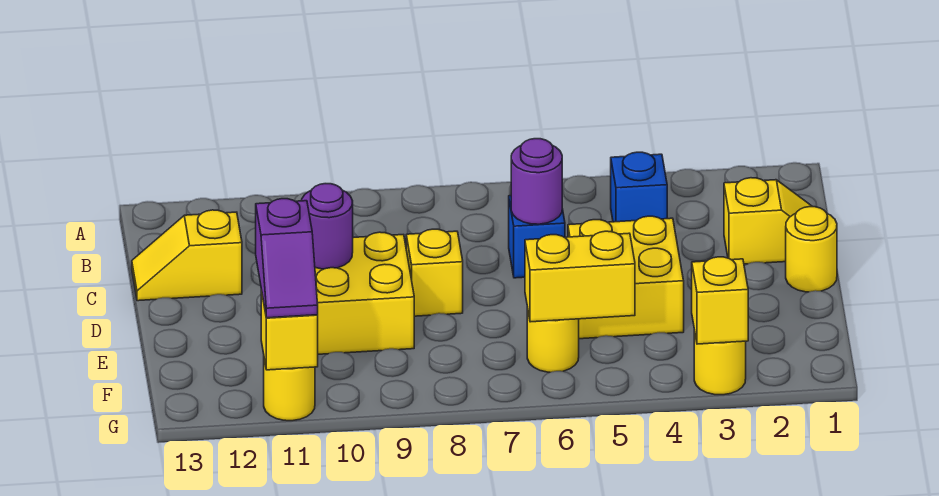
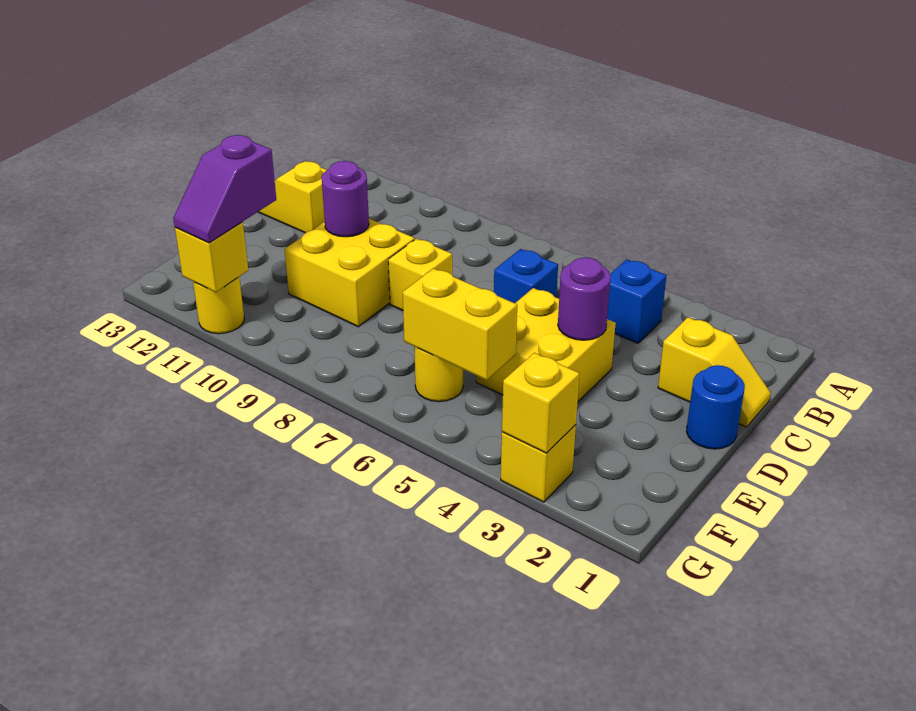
purple 1x1 round brick [511,139,562,224] -> purple 1x1 round brick moved to [558,258,611,340]
yellow 1x1 round brick [786,207,837,292] -> blue 1x1 round brick [686,365,745,449]
yellow 1x1 round brick [694,330,746,395] -> yellow 1x1 brick [501,425,576,502]

